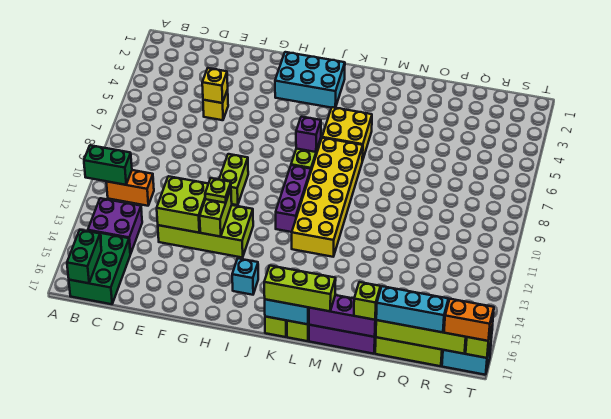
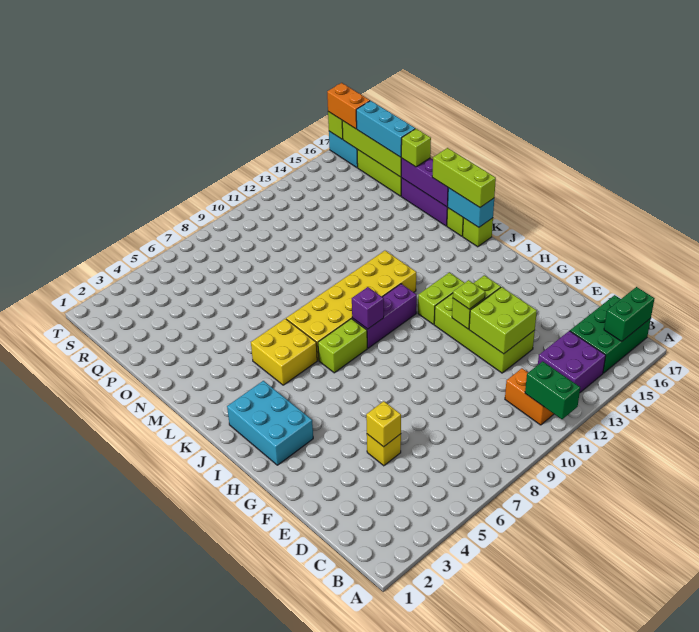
lime 1x2 brick [219,154,248,205] -> lime 1x2 brick moved to [418,272,464,324]
cyan 1x1 brick [232,258,258,295] -> none
purple 1x1 brick [296,117,321,152] -> purple 1x1 brick moved to [352,287,384,329]

